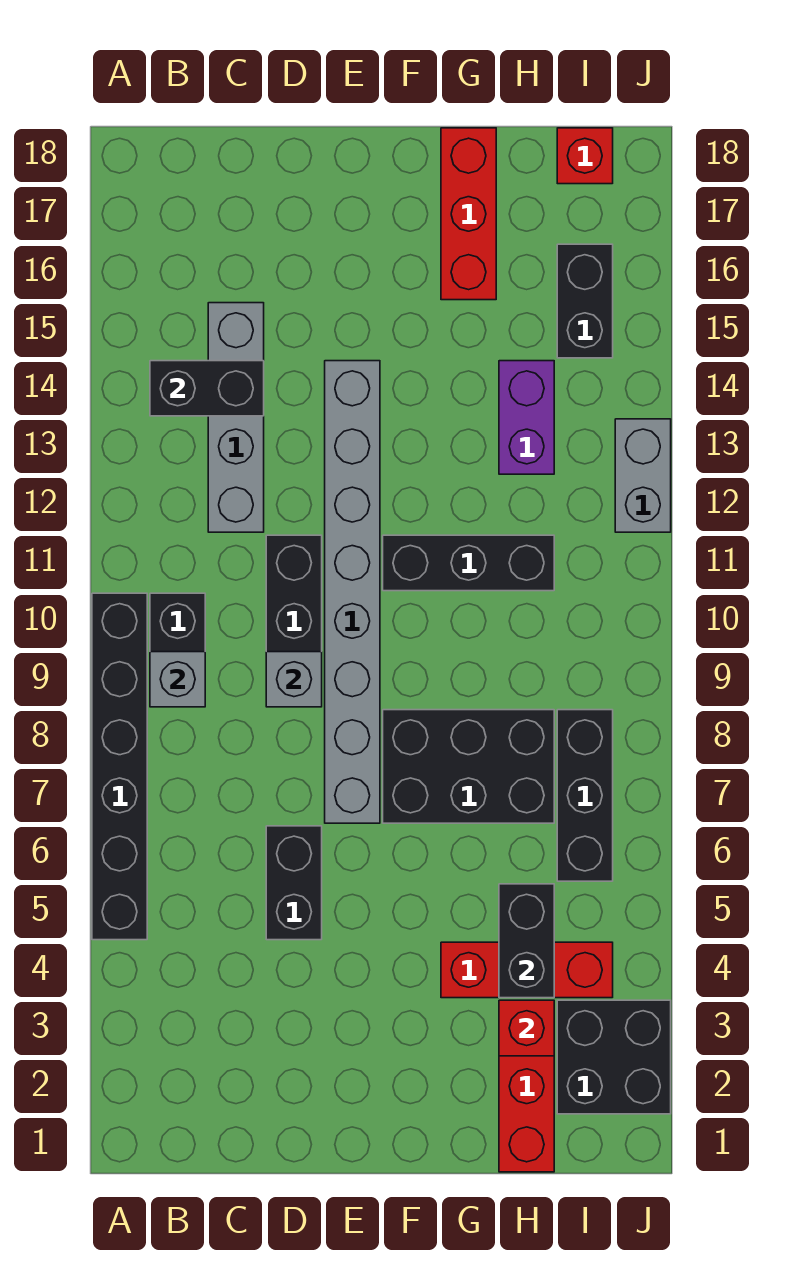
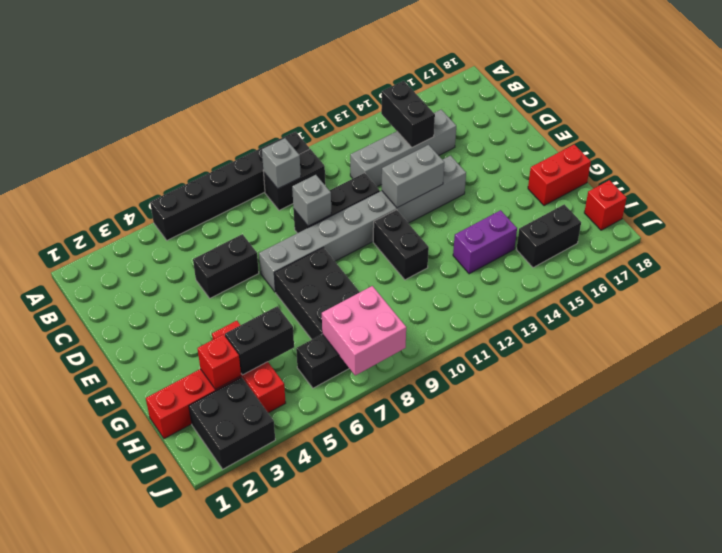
black 1x3 brick [383,535,554,591] -> black 1x2 brick [373,210,429,280]
red 1x3 brick [441,128,496,300] -> red 1x2 brick [528,144,591,206]
none -> pink 2x2 brick [322,286,406,376]
grey 1x2 brick [615,419,671,532] -> grey 1x2 brick moved to [382,145,444,208]

